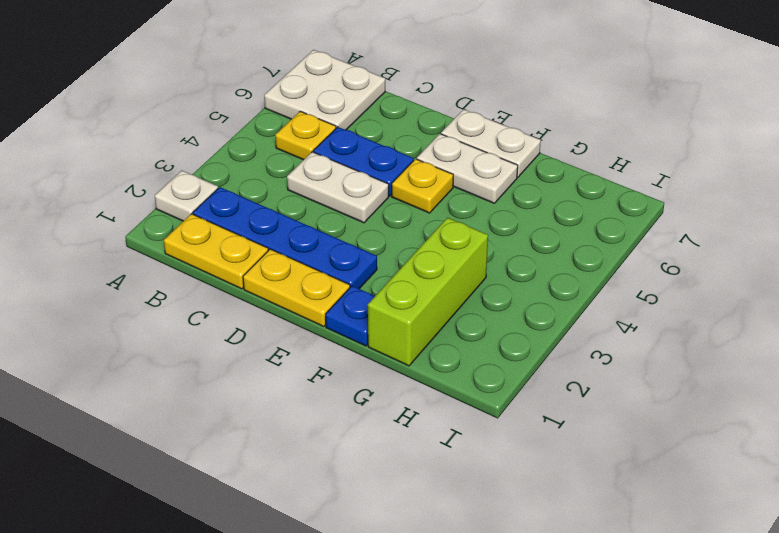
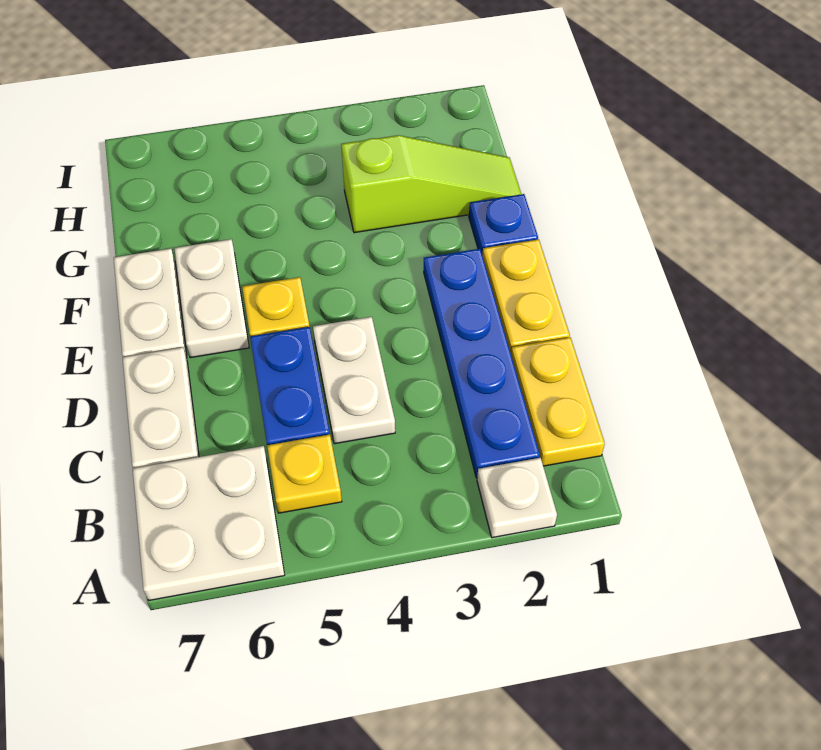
none -> white 1x2 plate [123,347,199,468]
lime 1x3 brick [368,218,488,366] -> lime 1x3 slope [341,135,521,233]

